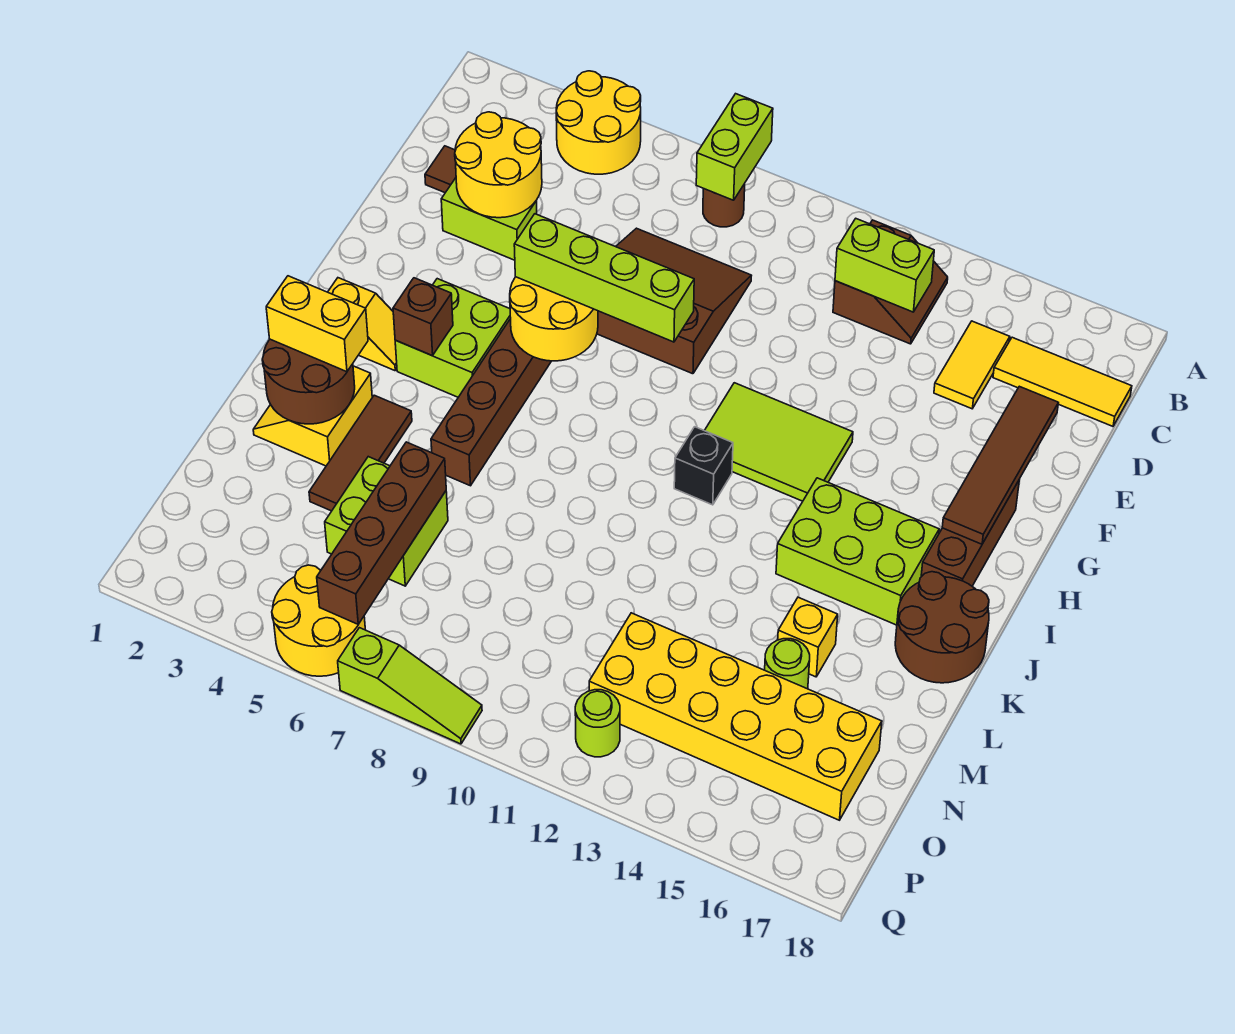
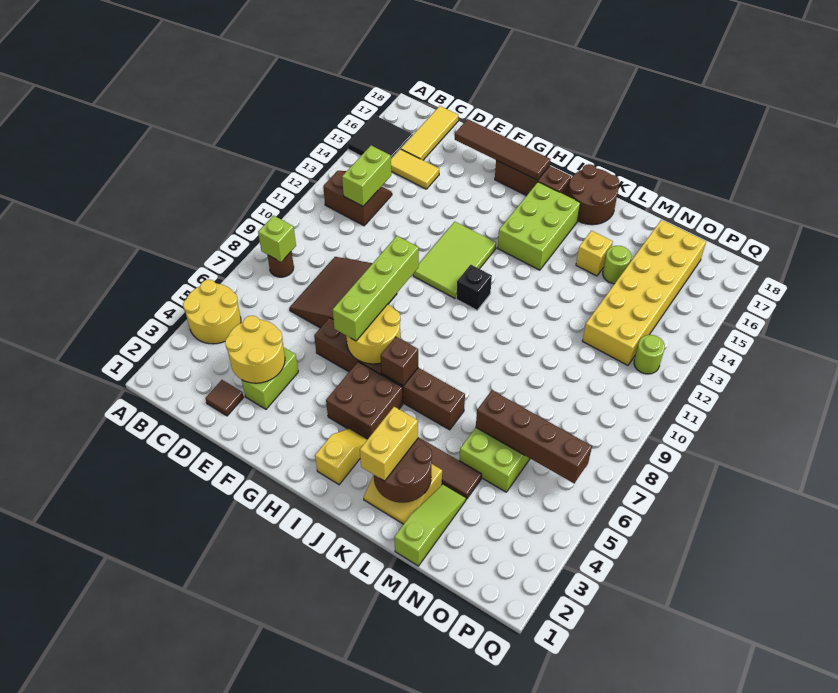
lime 1x2 brick [696,94,773,200] -> lime 1x1 brick [258,216,296,262]
none -> black 2x2 tile [348,115,413,158]
lime 2x2 brick [395,279,511,397] -> brown 2x2 brick [326,362,403,439]
brown 1x1 brick [393,278,453,356] -> brown 1x1 brick moved to [381,337,418,386]
yellow 2x2 round brick [272,565,365,676] -> none
lime 1x3 slope [338,628,482,744] -> lime 1x3 slope moved to [394,484,466,566]

